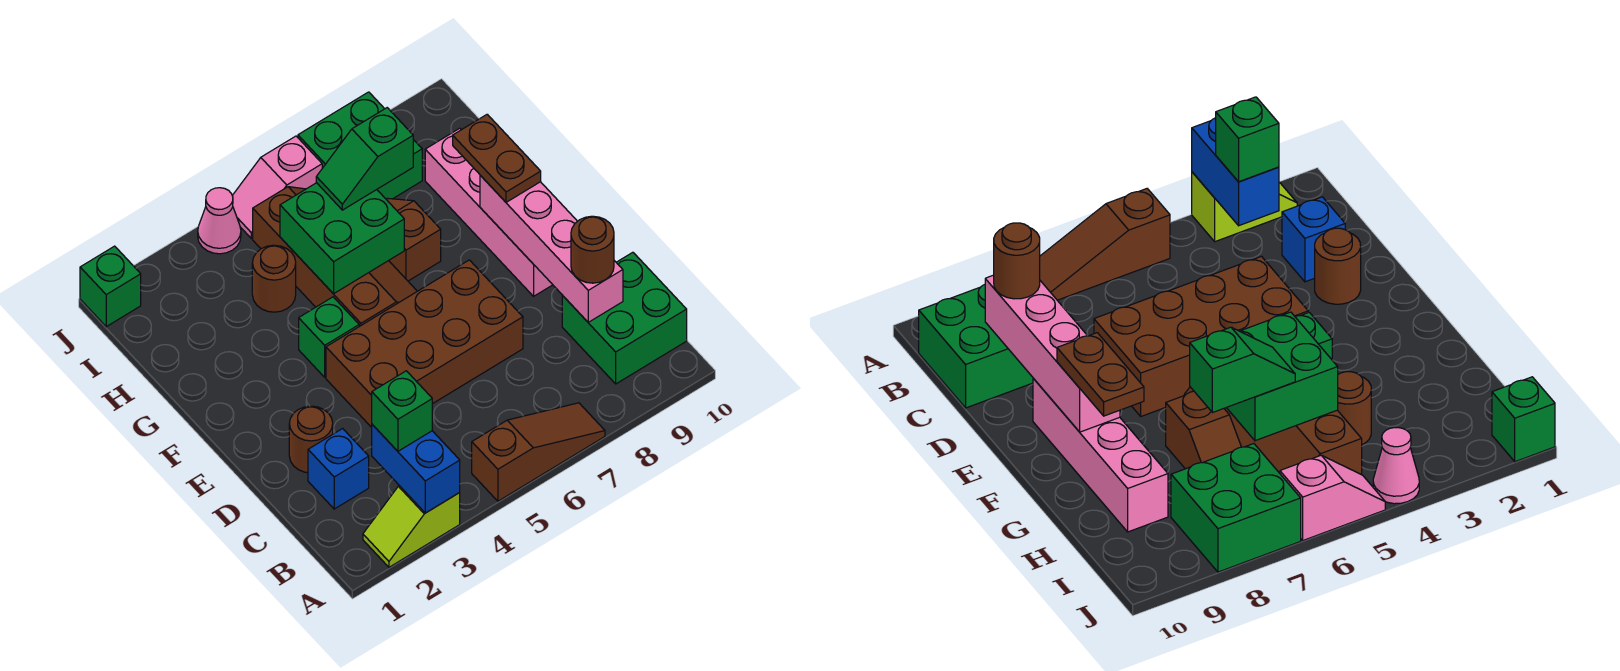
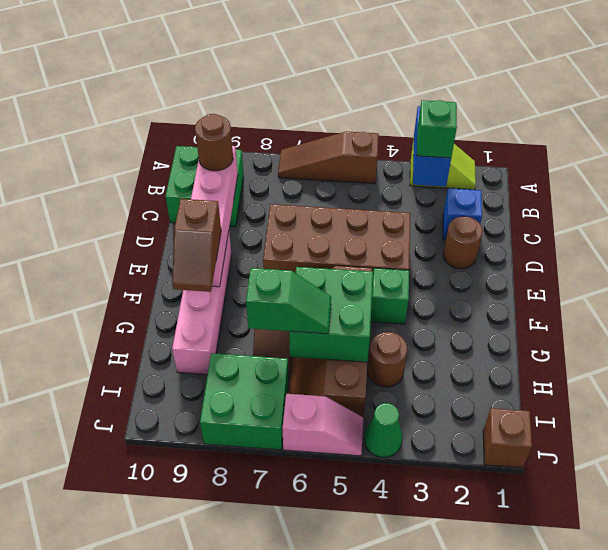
brown 1x2 plate [453,114,541,202] -> brown 1x2 slope [172,199,221,292]
green 1x1 brick [80,246,141,327] -> brown 1x1 brick [483,408,532,468]
pink 1x1 cone [198,188,241,254] -> green 1x1 cone [364,403,402,457]

